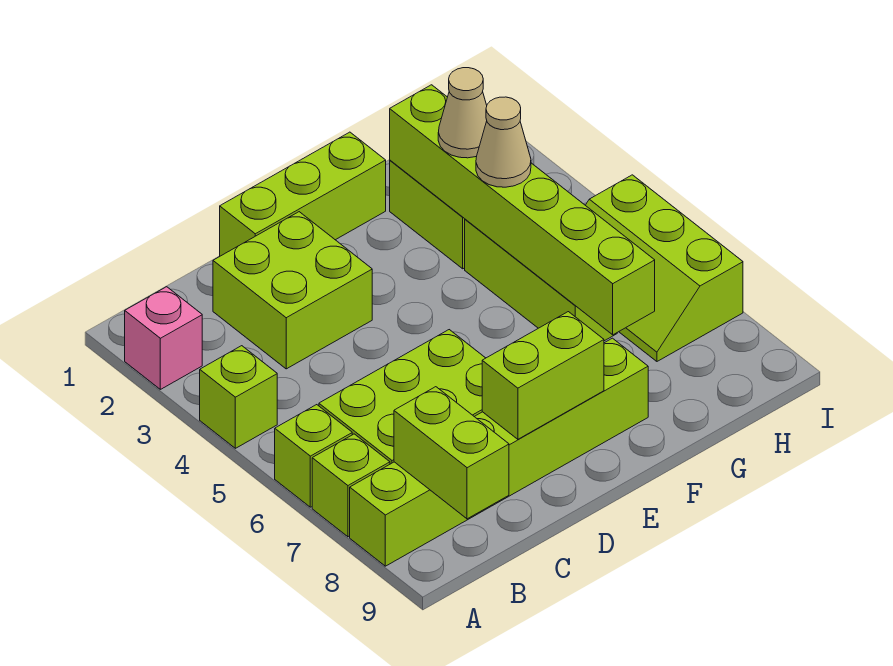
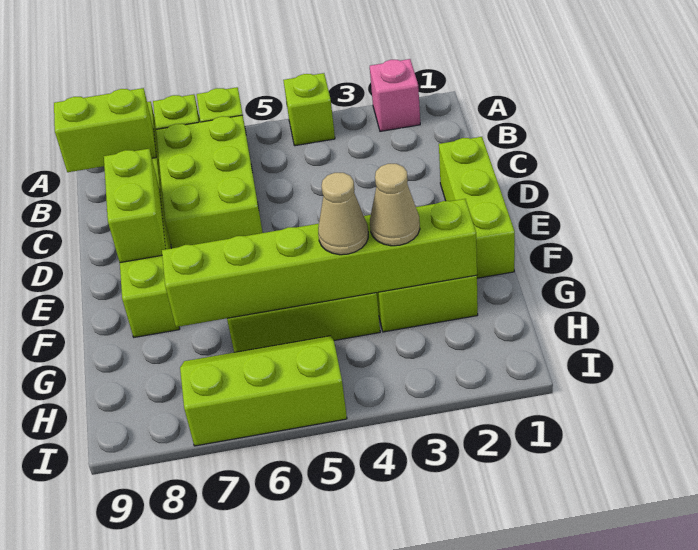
lime 2x2 brick [213,212,372,369] -> none

